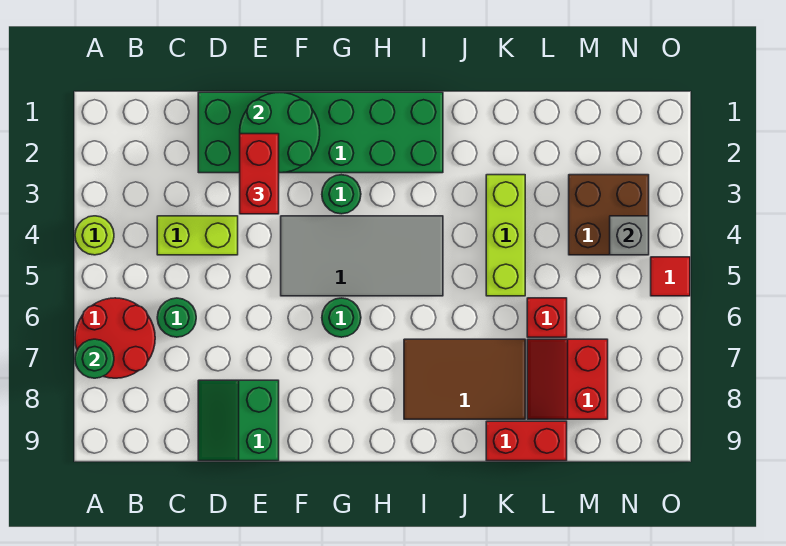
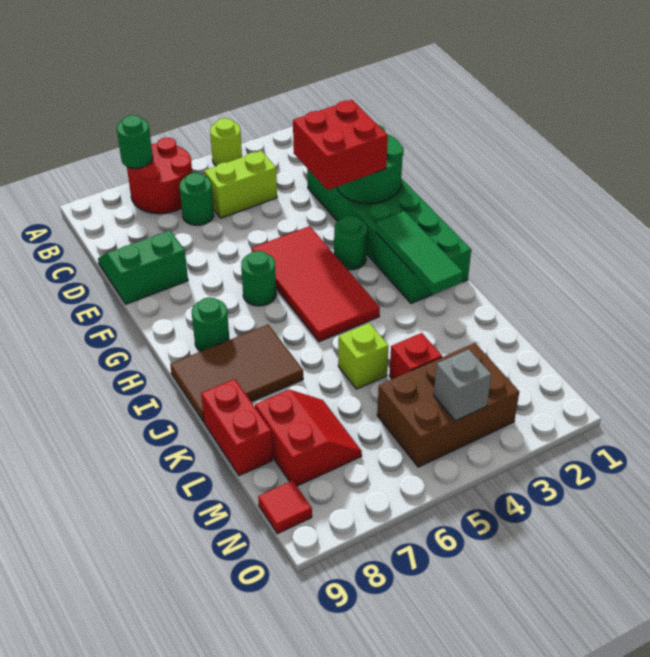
lime 1x2 brick [157,216,238,255] -> lime 1x2 brick turned to [204,151,277,218]
red 1x2 brick [240,134,279,214] -> red 2x2 brick [293,100,388,190]
grey 2x4 tile [281,216,443,296] -> red 2x4 tile [251,226,380,342]
none -> green 1x3 tile [376,211,463,294]
none -> green 1x1 round brick [192,297,229,351]
brown 2x3 tile [404,339,525,419] -> brown 2x3 tile turned to [170,325,303,422]
lime 1x3 brick [486,175,525,296] -> lime 1x1 brick [338,323,389,389]
red 1x1 brick [527,298,567,337] -> red 1x1 brick moved to [389,333,442,379]
red 2x2 slope [527,339,608,419] -> red 2x2 slope turned to [255,390,362,486]
brown 2x2 brick [569,175,649,255] -> brown 2x3 brick [377,343,519,467]
red 1x1 tile [651,257,690,296] -> red 1x1 tile moved to [258,480,312,534]

